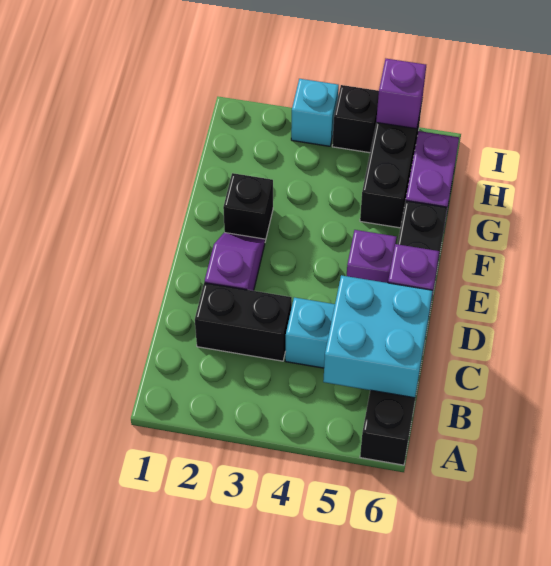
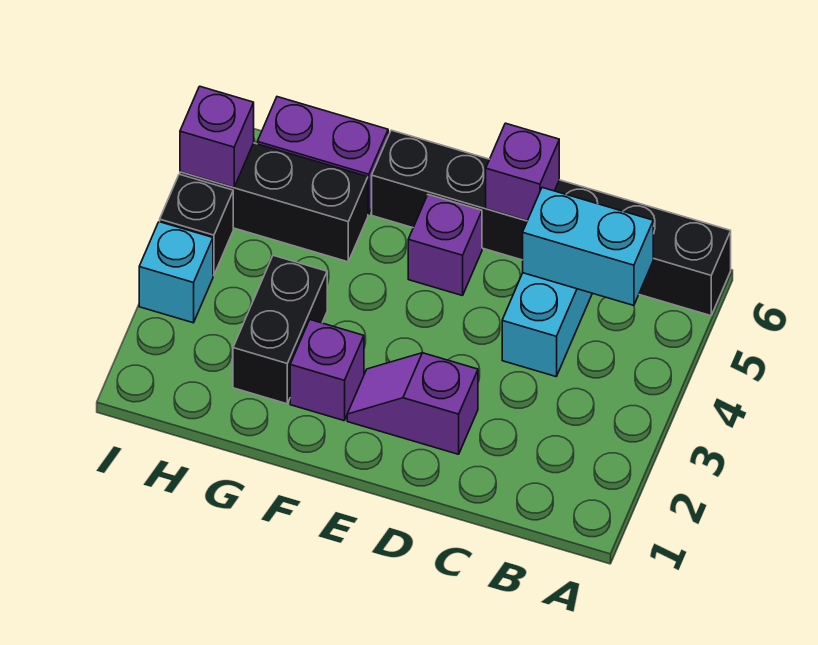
cyan 2x2 brick [323,275,433,398] -> cyan 1x2 brick [523,188,653,305]
black 1x2 brick [195,283,292,361] -> black 1x2 brick moved to [233,255,327,404]
black 1x1 brick [223,173,273,241] -> purple 1x1 brick [290,320,364,421]

